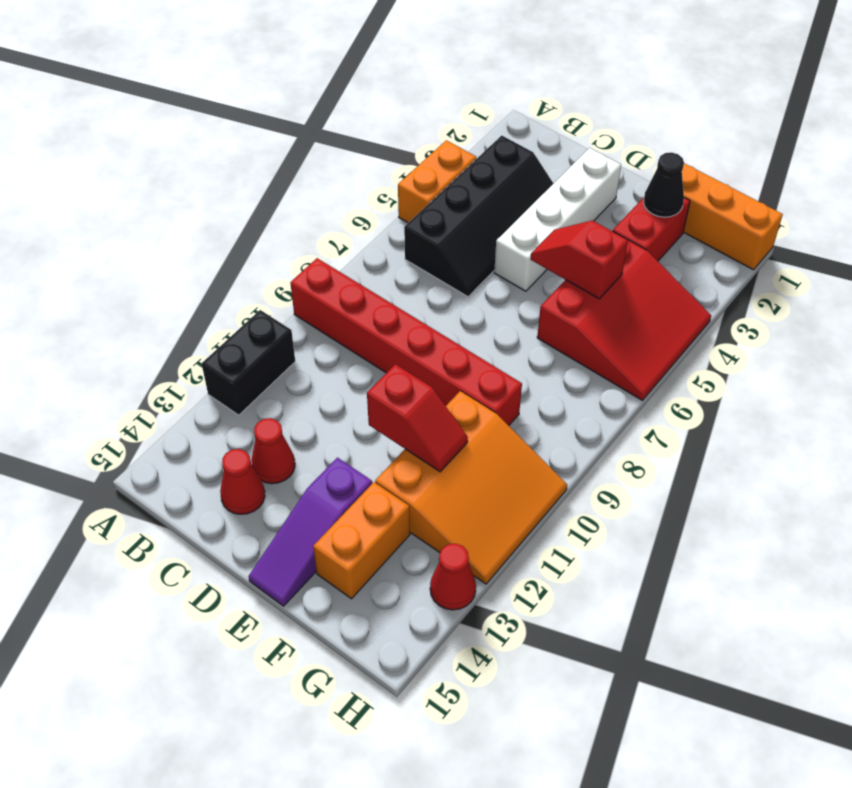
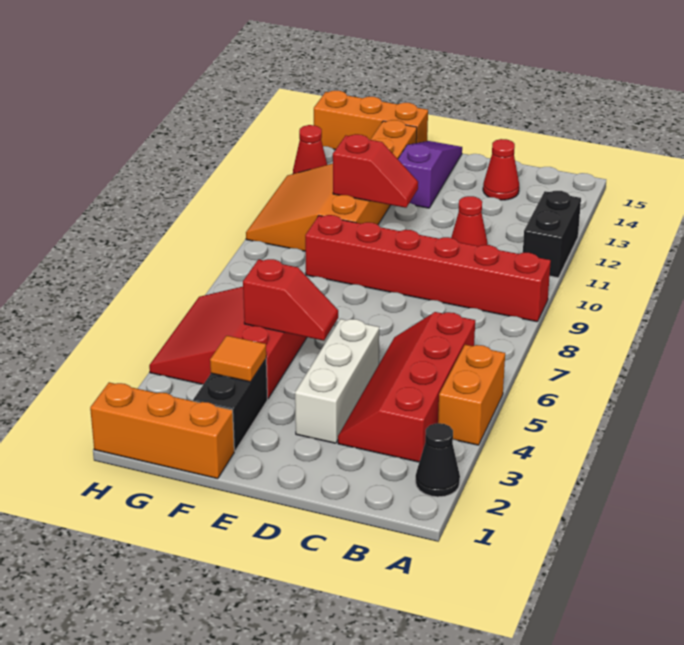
black 2x4 slope [404,136,554,297] -> red 2x4 slope [338,312,475,462]
red 1x1 cone [251,418,295,484] -> red 1x1 cone moved to [451,196,488,246]
white 1x4 brick [494,148,621,291] -> white 1x3 brick [295,319,379,443]
red 1x2 slope [367,364,468,472] -> red 1x2 slope turned to [333,134,418,208]
red 1x2 brick [613,198,690,261] -> black 1x2 brick [193,359,267,451]
black 1x1 cone [644,152,684,217] -> black 1x1 cone moved to [416,423,460,497]
none -> orange 1x1 tile [210,336,266,382]
none -> orange 1x3 brick [314,90,428,150]

